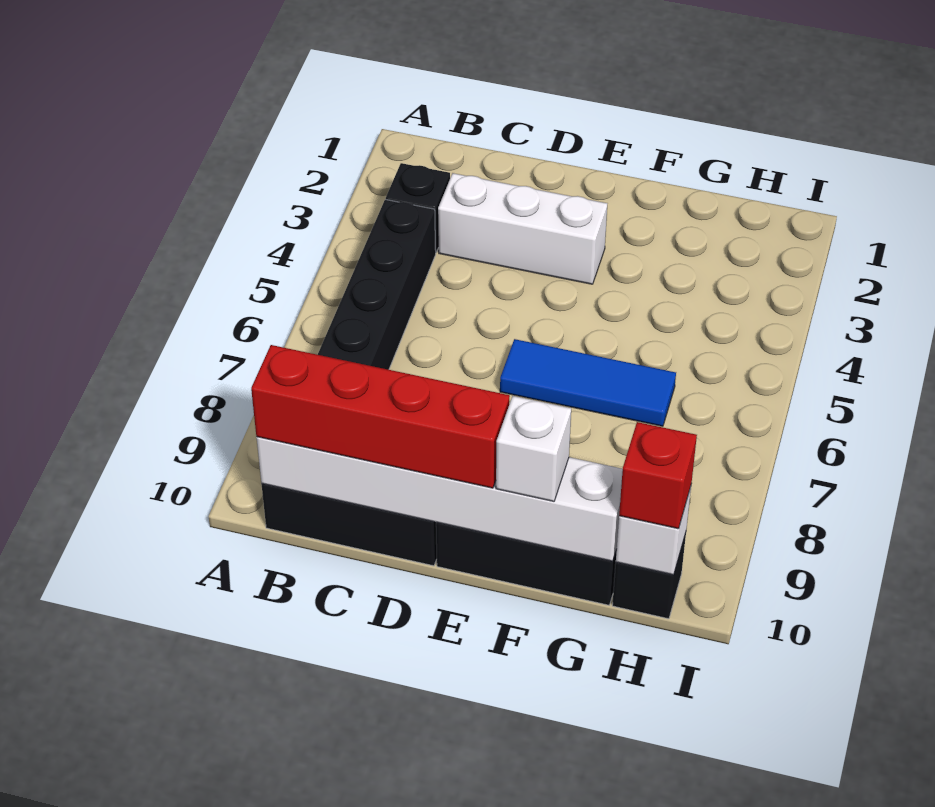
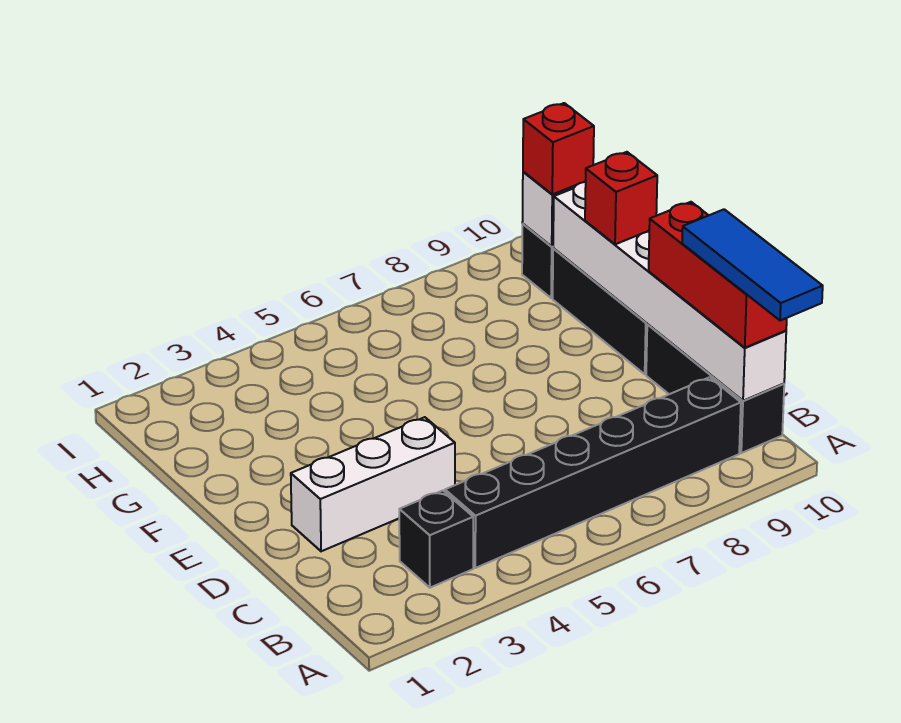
red 1x4 brick [251,345,510,488] -> red 1x3 brick [649,202,787,348]
white 1x3 brick [438,173,607,284] -> white 1x3 brick turned to [291,417,455,551]
blue 1x3 tile [500,339,676,426] -> blue 1x3 tile moved to [682,209,823,321]
white 1x1 brick [496,396,571,501] -> red 1x1 brick [585,152,657,244]

